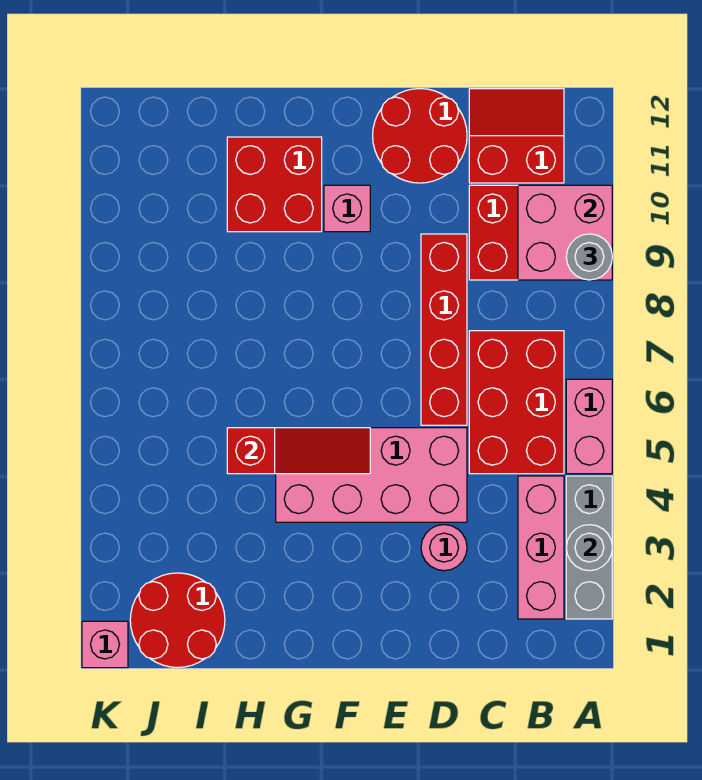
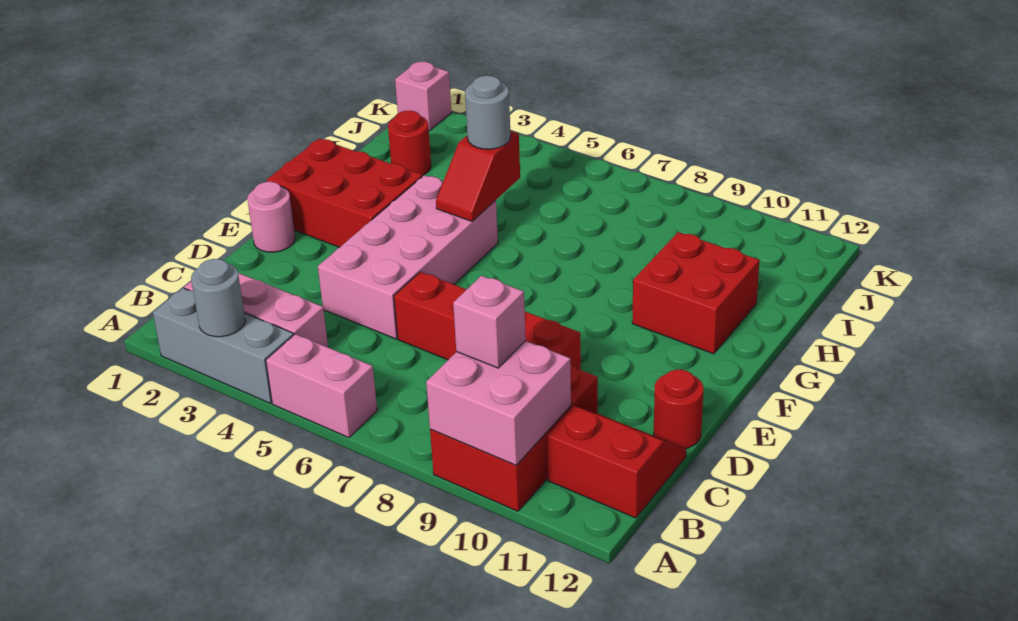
grey 1x1 round brick [566,234,612,280] -> grey 1x1 round brick moved to [465,76,511,149]
red 2x3 brick [469,331,564,474] -> red 2x3 brick moved to [267,139,422,247]
red 2x2 slope [469,89,564,183] -> red 2x2 slope turned to [547,406,686,518]
pink 1x1 round brick [421,525,467,571] -> pink 1x1 round brick moved to [247,182,295,252]
red 2x2 round brick [373,89,467,183] -> red 1x1 round brick [654,370,703,449]
red 1x3 slope [227,428,370,474] -> red 1x2 slope [436,131,520,221]
pink 1x1 brick [324,185,370,232] -> pink 1x1 brick moved to [453,276,526,368]
red 2x2 round brick [130,573,225,668] -> red 1x1 round brick [388,111,431,176]

